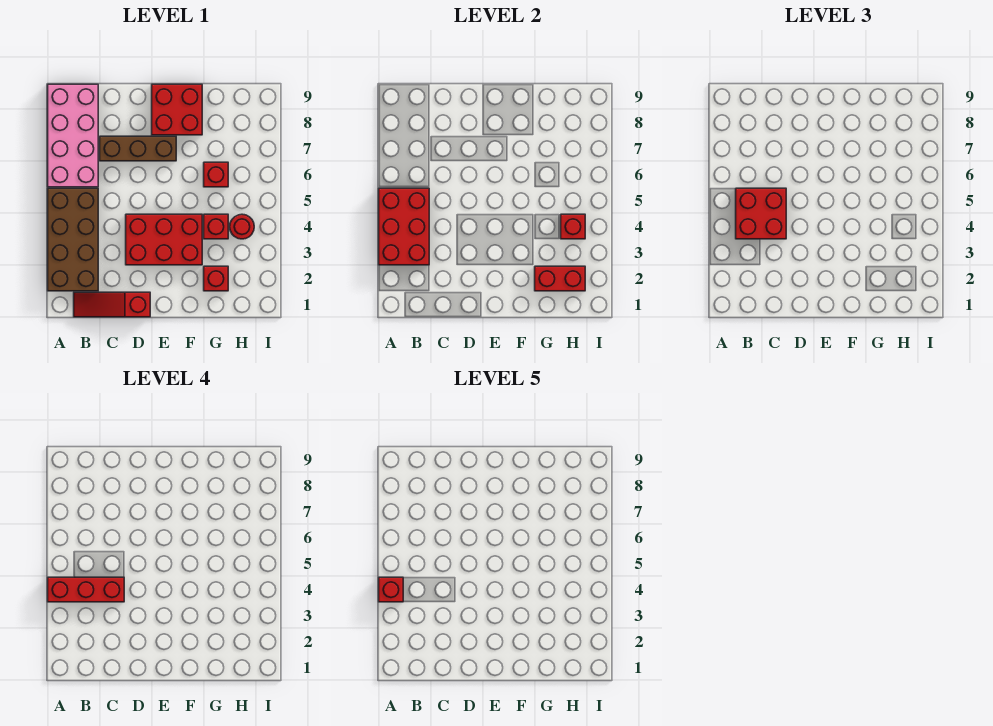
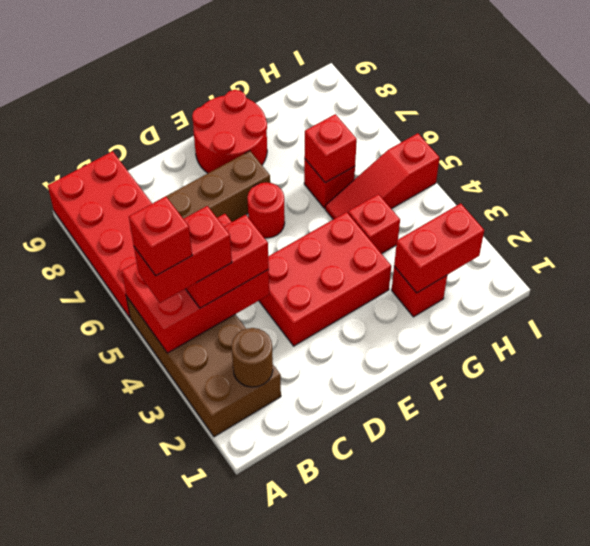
red 2x3 brick [379,188,429,265] -> red 2x3 brick turned to [122,214,269,353]
red 1x3 brick [48,577,124,602] -> red 1x2 brick [134,206,232,303]
pink 2x4 brick [48,84,98,187] -> red 2x4 brick [48,151,152,318]
red 1x3 slope [74,292,150,317] -> red 1x3 slope moved to [325,133,439,219]
none -> brown 1x1 round brick [232,328,273,387]
red 2x2 brick [736,188,786,239] -> red 1x2 brick [186,215,269,308]
red 2x2 brick [152,84,202,135] -> red 2x2 round brick [192,90,267,173]
red 1x1 round brick [230,214,254,239] -> red 1x1 round brick moved to [247,182,285,238]
red 1x1 brick [561,214,585,239] -> red 1x1 brick moved to [304,114,357,183]

